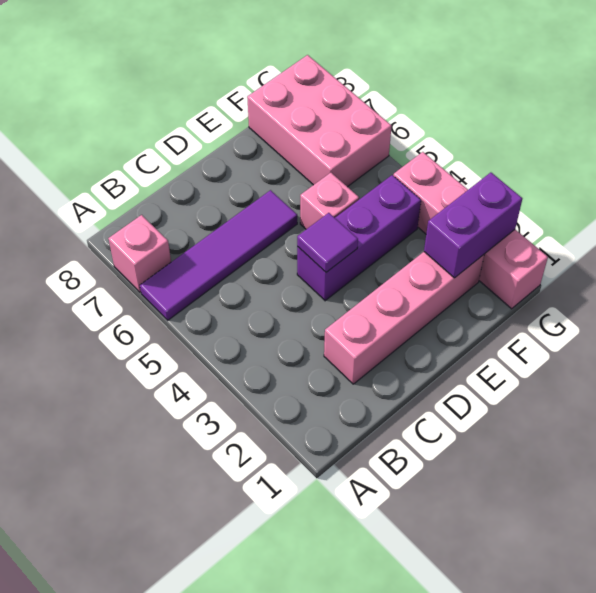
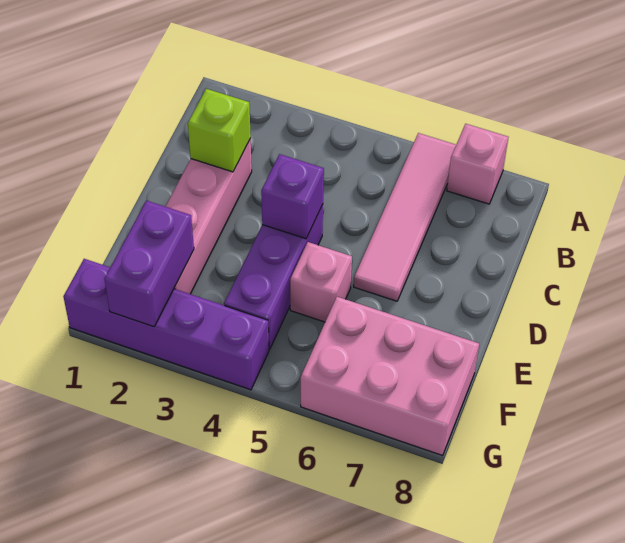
purple 1x4 tile [140,190,297,320] -> pink 1x4 tile [354,133,456,301]
none -> lime 1x1 brick [188,89,251,172]
purple 1x1 tile [297,213,358,272] -> purple 1x1 brick [261,154,324,239]
pink 1x4 brick [393,152,548,309] -> purple 1x4 brick [63,259,269,390]

